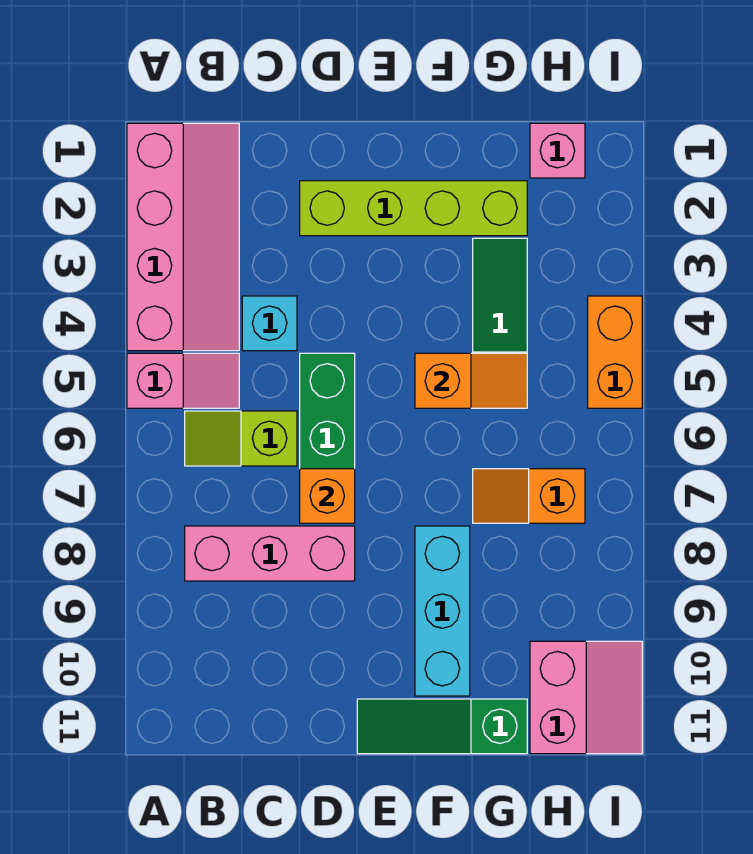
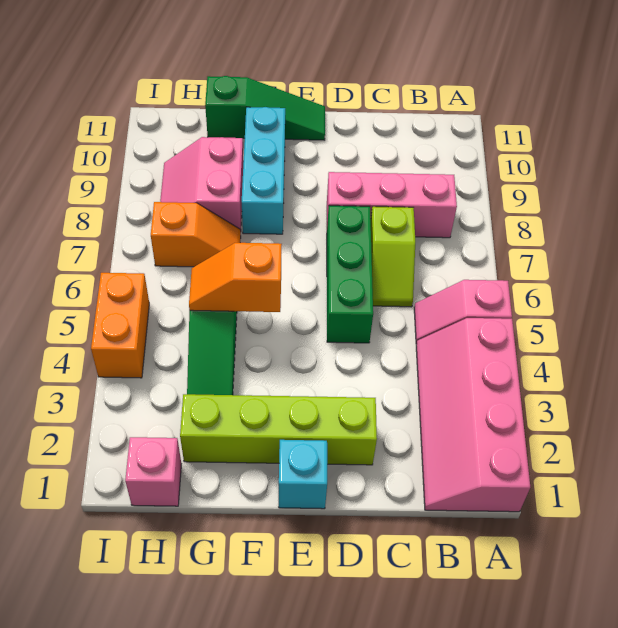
lime 1x2 slope [185,411,297,466] -> lime 1x2 slope turned to [371,207,415,307]
cyan 1x1 brick [242,296,297,351] -> cyan 1x1 brick moved to [279,440,327,509]
orange 1x1 brick [300,469,355,523] -> none
pink 2x2 slope [530,641,642,754] -> pink 2x2 slope moved to [160,137,244,231]

